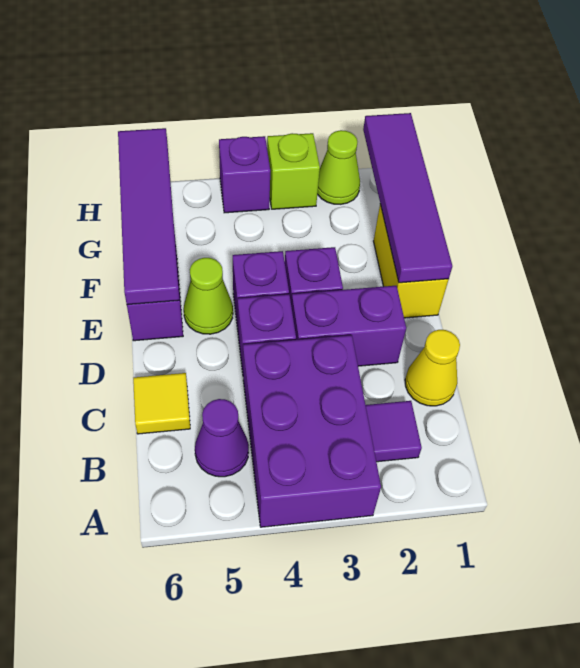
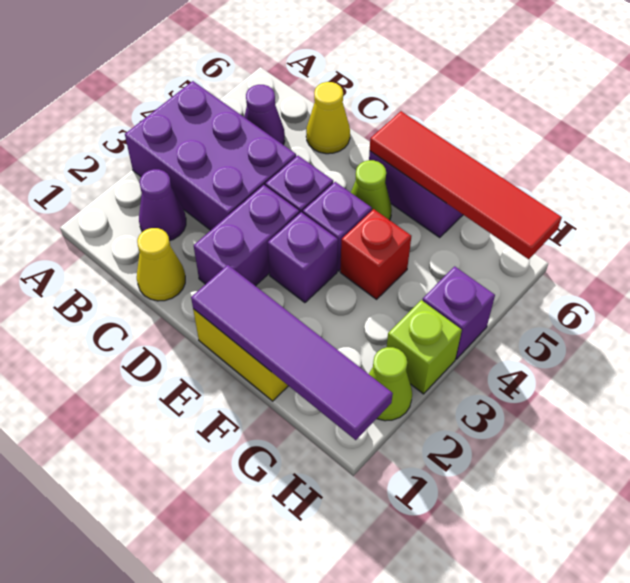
purple 1x1 tile [366,401,422,462] -> purple 1x1 cone [139,169,186,241]
yellow 1x1 tile [133,373,190,434] -> yellow 1x1 cone [306,82,350,154]
purple 1x4 tile [118,128,180,305] -> red 1x4 tile [370,111,562,259]
none -> red 1x1 brick [340,209,411,299]

